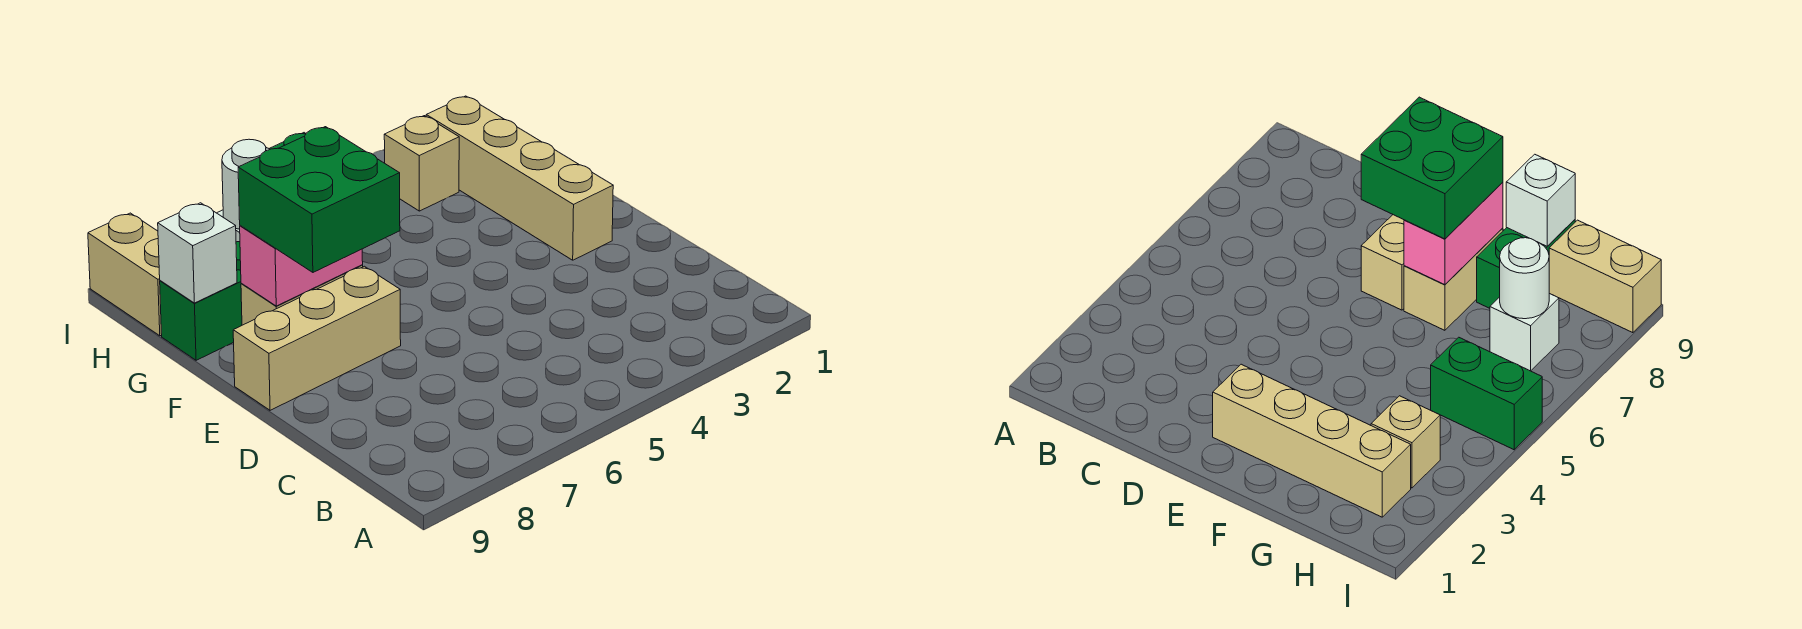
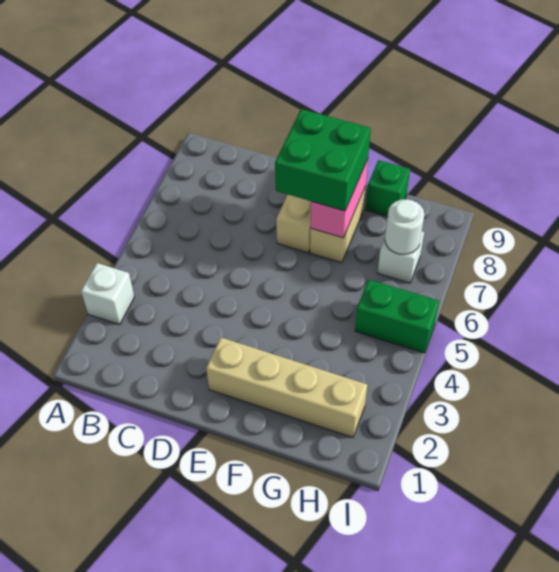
green 1x2 brick [160,242,242,360] -> green 1x1 brick [366,160,410,217]
white 1x1 brick [158,203,237,303] -> white 1x1 brick moved to [81,263,134,325]
tan 1x1 brick [384,116,459,211] -> none
tan 1x2 brick [88,213,162,336] -> none

